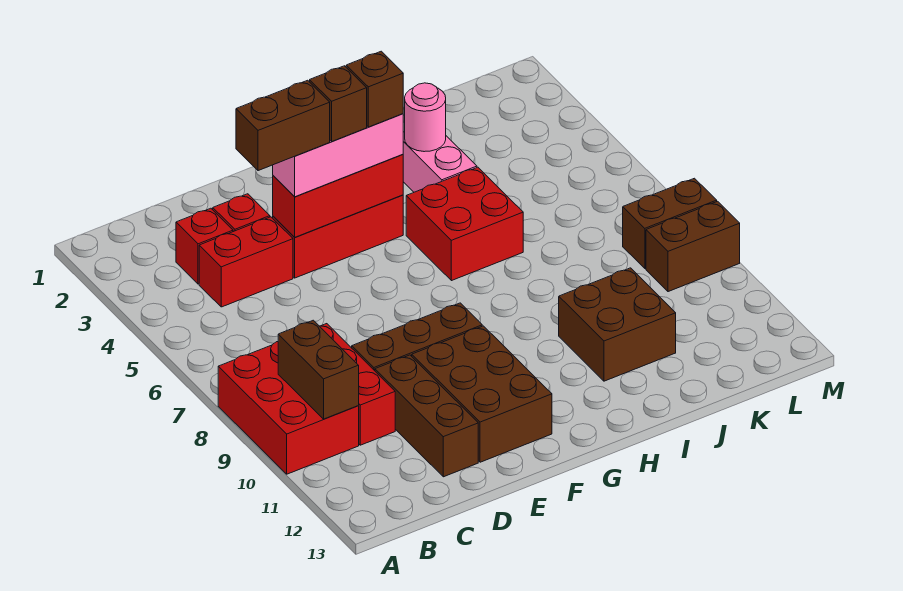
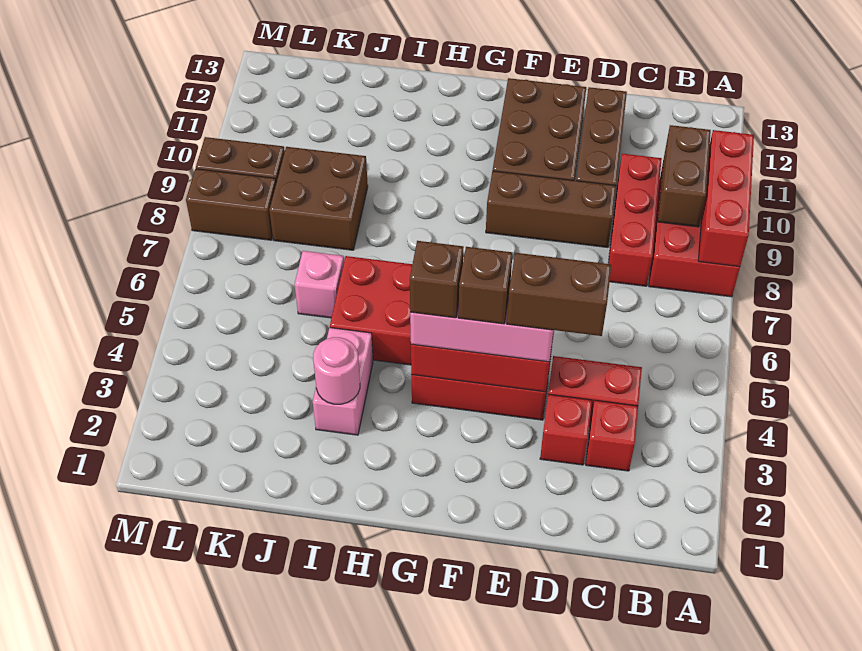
none -> red 1x3 brick [698,130,754,267]
brown 2x2 brick [559,268,676,381] -> brown 2x2 brick moved to [269,147,368,250]
none -> pink 1x1 brick [295,251,344,318]

